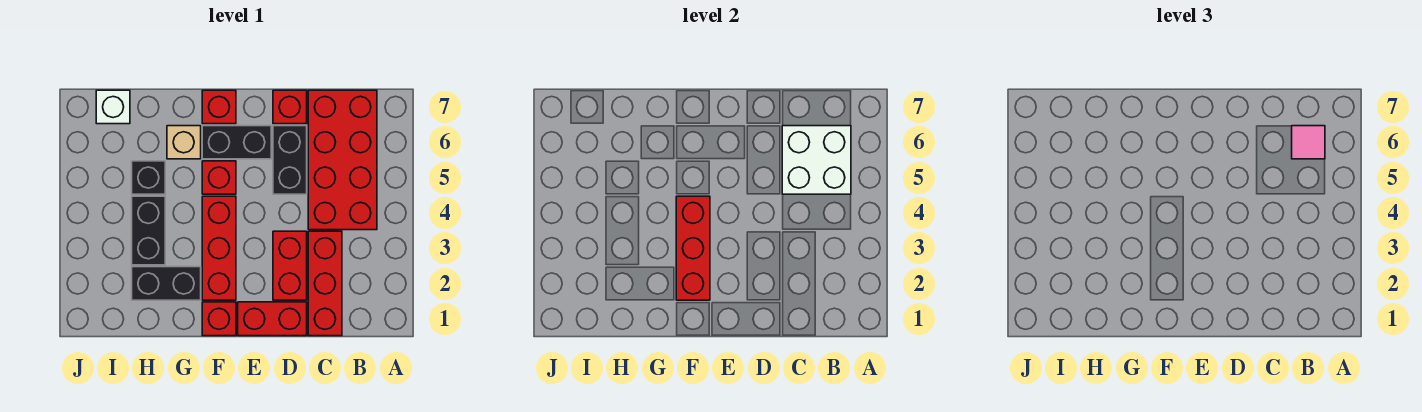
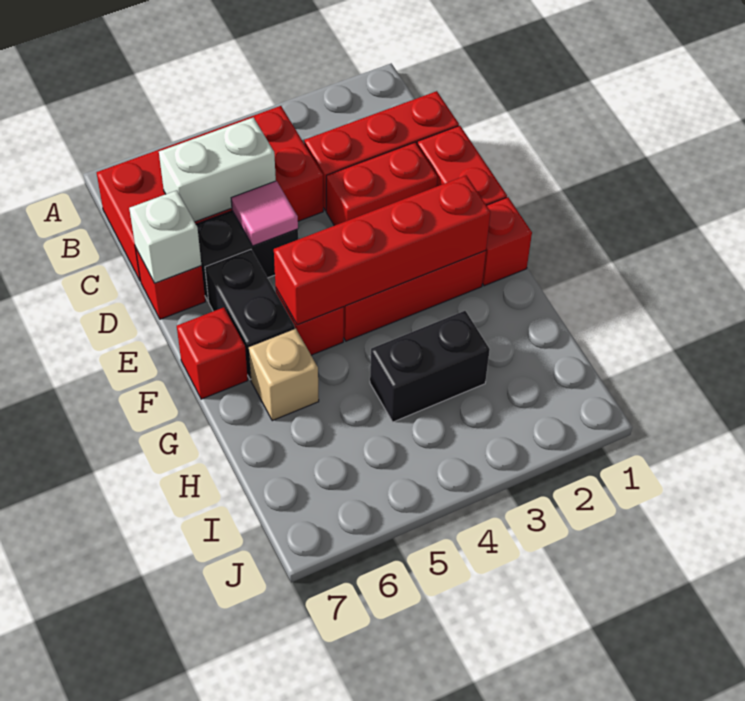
white 2x2 brick [782,126,851,194] -> white 1x2 brick [159,117,276,222]
pink 1x1 tile [1292,126,1325,159] -> pink 1x1 tile moved to [231,181,298,246]
red 1x3 brick [676,196,710,300] -> red 1x4 brick [274,176,490,325]
black 1x2 brick [132,267,201,300] -> none
black 1x1 brick [132,161,165,194] -> none
white 1x1 brick [96,90,130,124] -> white 1x1 brick moved to [129,190,202,283]

